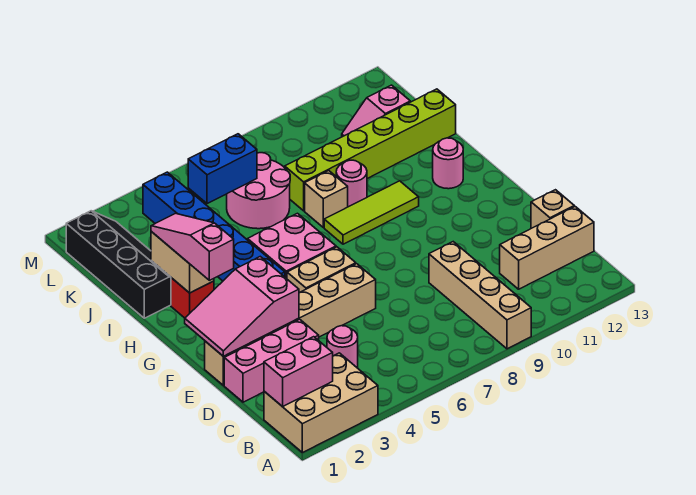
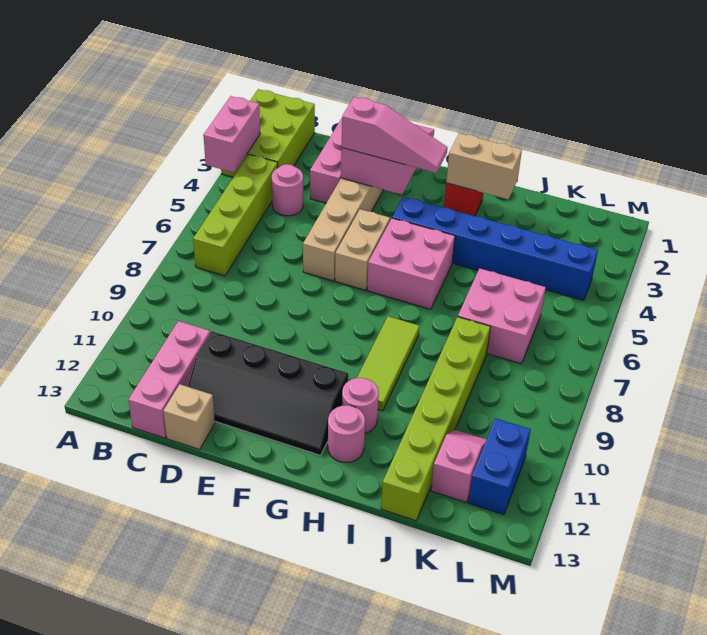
tan 2x3 brick [264,353,378,453] -> lime 2x3 brick [221,89,315,177]
tan 1x4 brick [429,242,531,349] -> none
pink 1x2 brick [264,337,333,407] -> pink 1x2 brick moved to [203,96,260,173]
none -> lime 1x4 brick [193,154,278,276]
tan 1x3 brick [500,207,594,289] -> pink 1x3 brick [128,321,210,438]
pink 1x3 slope [151,213,234,280] -> pink 1x3 slope moved to [342,97,448,173]
black 2x4 slope [66,211,171,318] -> black 2x4 slope moved to [188,331,348,455]
tan 1x1 brick [305,171,348,227] -> none
pink 1x1 round brick [336,160,367,207] -> pink 1x1 round brick moved to [342,378,379,433]
pink 2x2 round brick [227,153,290,229] -> pink 2x2 brick [458,268,546,364]
blue 1x2 brick [188,134,257,204] -> blue 1x2 brick moved to [468,418,531,515]

